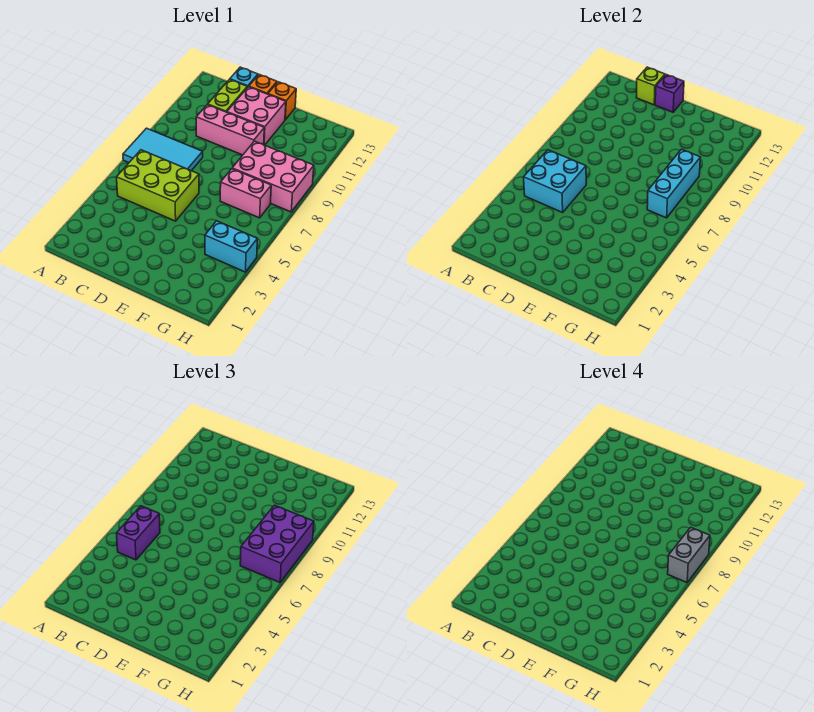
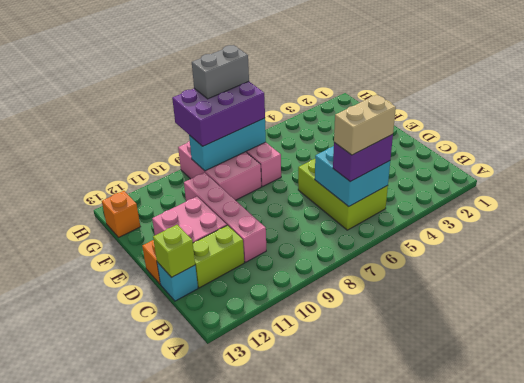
cyan 2x3 tile [123,128,203,171] -> none
none -> tan 1x2 brick [334,95,396,155]
pink 1x3 brick [196,105,264,155] -> pink 1x4 brick [184,173,266,262]
purple 1x1 brick [655,75,684,112] -> none
orange 1x1 brick [268,82,296,120] -> orange 1x1 brick moved to [102,191,140,238]
cyan 1x2 brick [205,221,257,272] -> none

